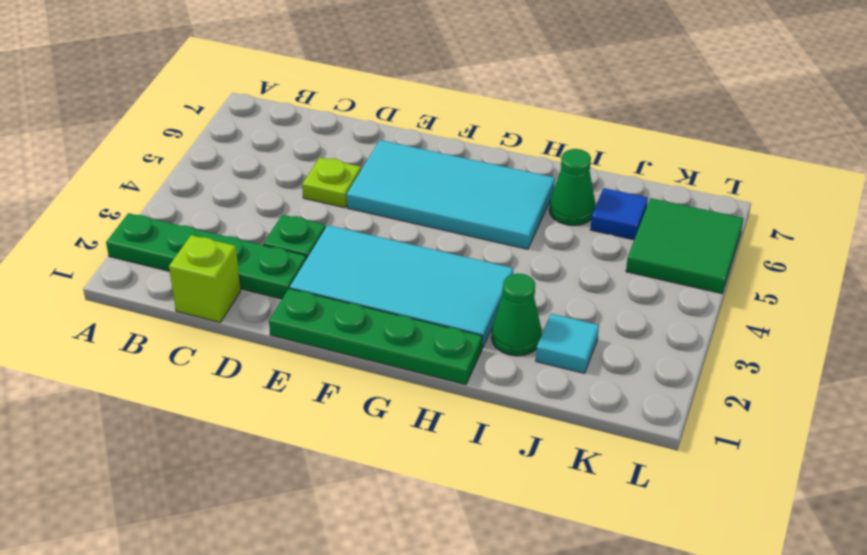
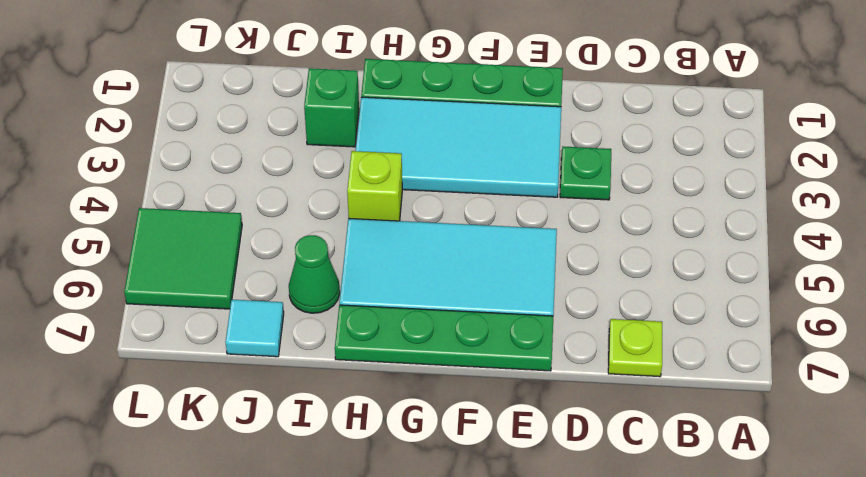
green 1x4 plate [106,213,306,299] -> green 1x4 plate moved to [335,305,553,371]
lime 1x1 brick [169,235,241,322] -> lime 1x1 brick moved to [347,151,402,221]
lime 1x1 plate [302,158,361,208] -> lime 1x1 plate moved to [608,319,662,377]
green 1x1 cone [491,274,542,356] -> green 1x1 brick [304,68,359,147]
cyan 1x1 tile [536,314,599,373] -> cyan 1x1 tile moved to [226,300,284,357]
blue 1x1 tile [590,188,648,240] -> none

